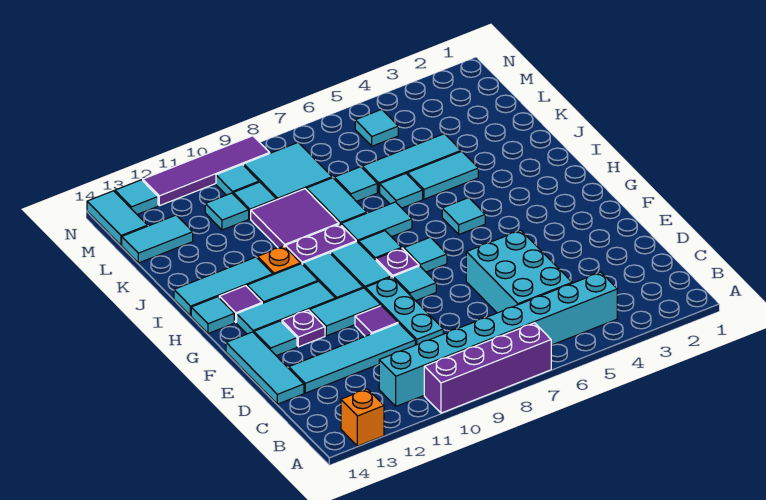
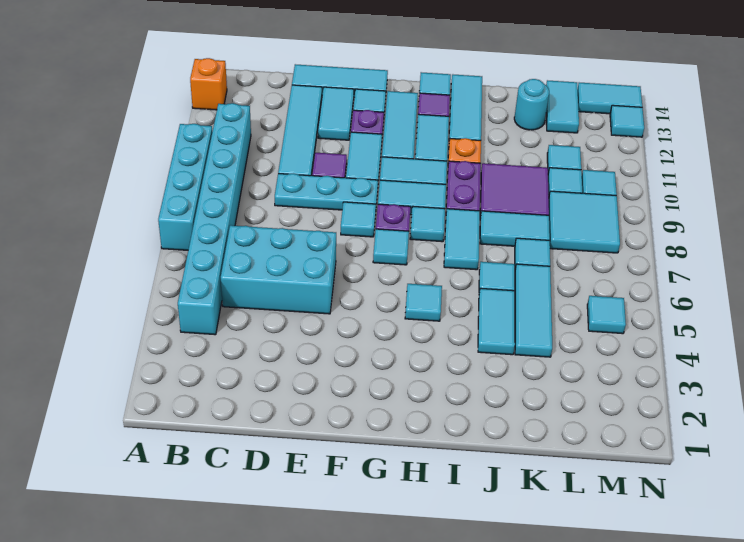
purple 1x4 brick [424,323,551,413] -> cyan 1x4 brick [158,124,212,250]
none -> cyan 1x2 tile [318,87,354,140]
none -> cyan 1x1 round brick [514,79,549,130]
purple 1x4 tile [143,136,269,206] -> none

